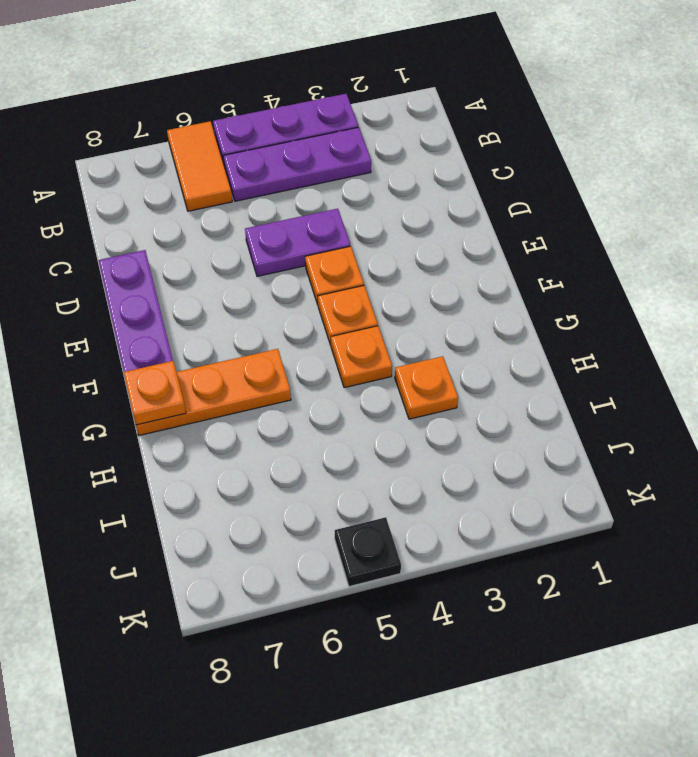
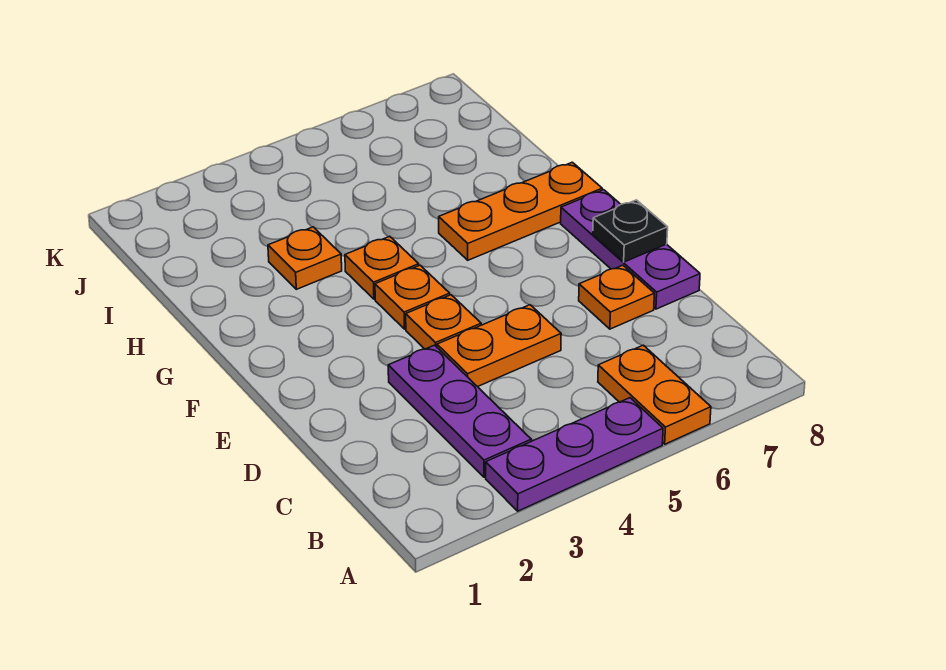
orange 1x2 tile [167,121,232,211] -> orange 1x2 plate [598,345,711,444]
purple 1x3 plate [223,127,371,201] -> purple 1x3 plate turned to [388,345,531,477]
purple 1x2 plate [245,209,350,276] -> orange 1x2 plate [437,305,561,387]
orange 1x1 plate [124,361,186,425] -> orange 1x1 plate moved to [579,265,654,329]
black 1x1 plate [335,517,401,587] -> black 1x1 plate moved to [593,200,668,262]

